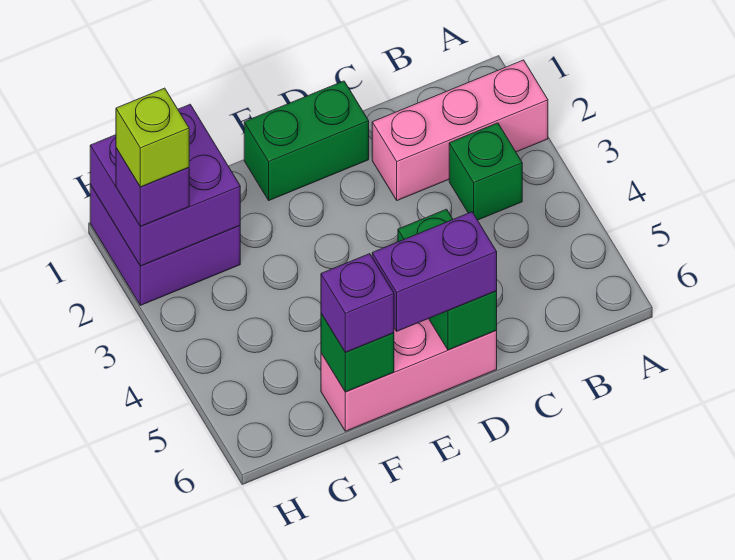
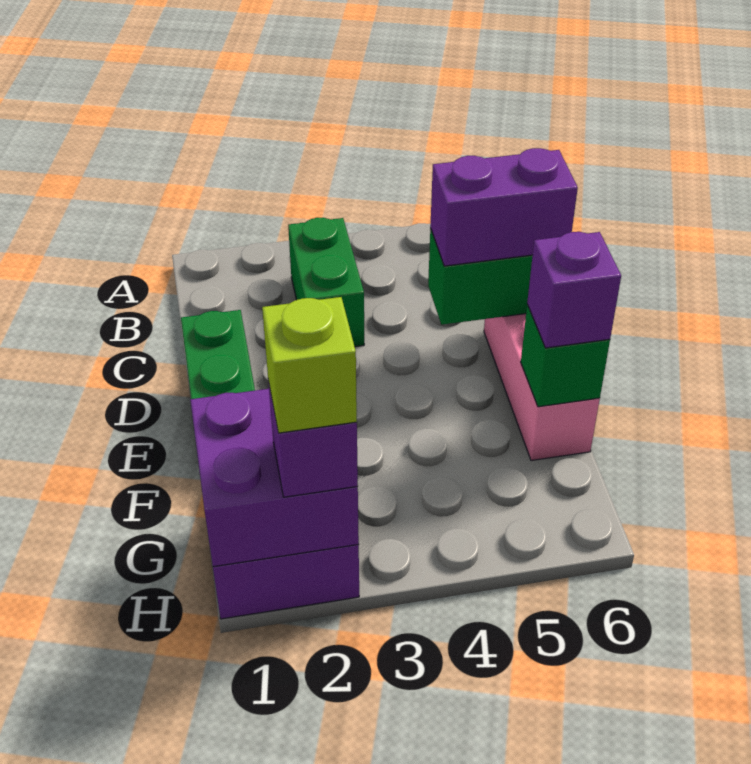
pink 1x3 brick [372,60,548,201] -> none
green 1x1 brick [449,123,522,220] -> green 1x2 brick [288,218,364,347]
purple 1x2 brick [372,212,497,331] -> purple 1x2 brick turned to [430,148,578,266]

